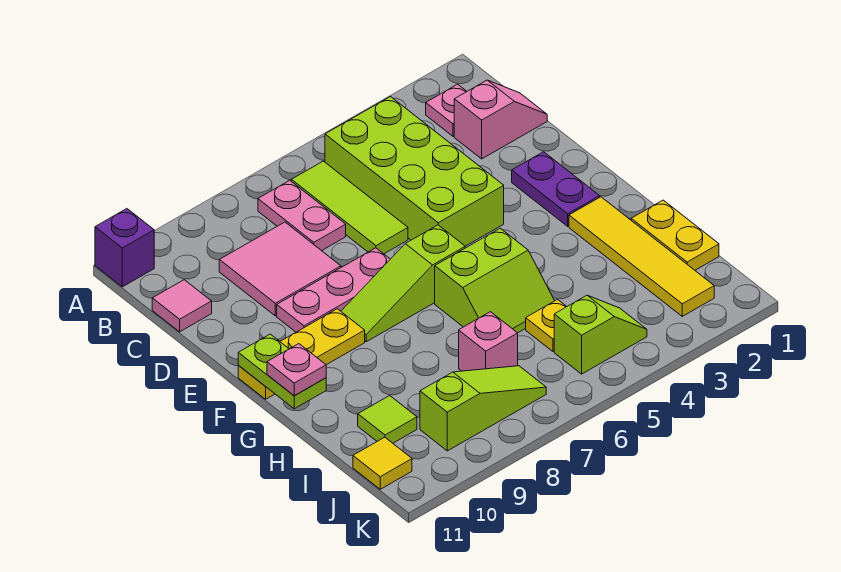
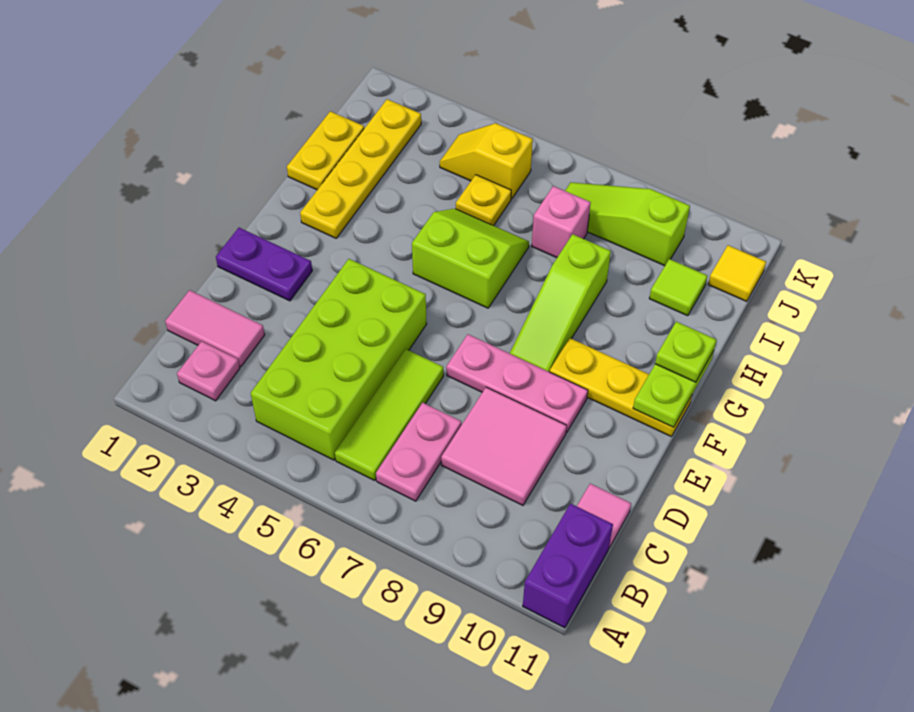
purple 1x1 brick [95,209,154,287] -> purple 1x2 brick [523,504,613,628]
pink 1x2 slope [454,80,547,159] -> pink 1x2 tile [165,290,265,366]
purple 1x2 plate [512,152,600,226] -> purple 1x2 plate turned to [216,228,312,301]
lime 1x3 slope [341,225,465,342] -> lime 1x3 slope turned to [510,234,611,372]
yellow 1x4 tile [569,197,714,316] -> yellow 1x4 plate [300,99,421,238]
pink 1x1 plate [267,344,326,396] -> lime 1x1 plate [655,322,716,382]
lime 1x2 slope [554,296,647,374] -> yellow 1x2 slope [440,123,533,199]

